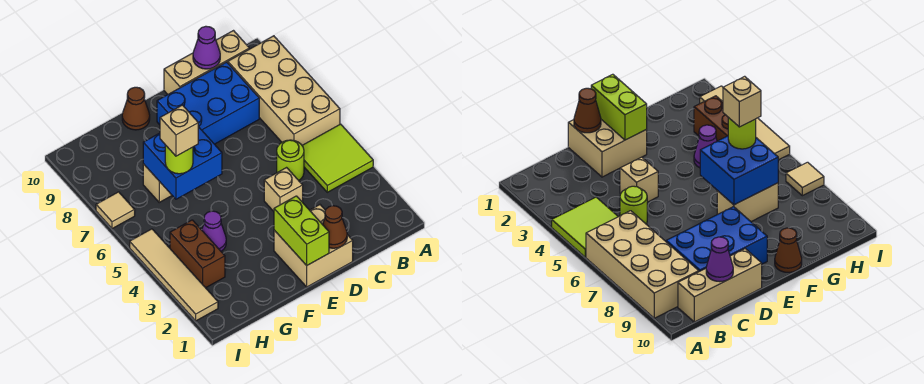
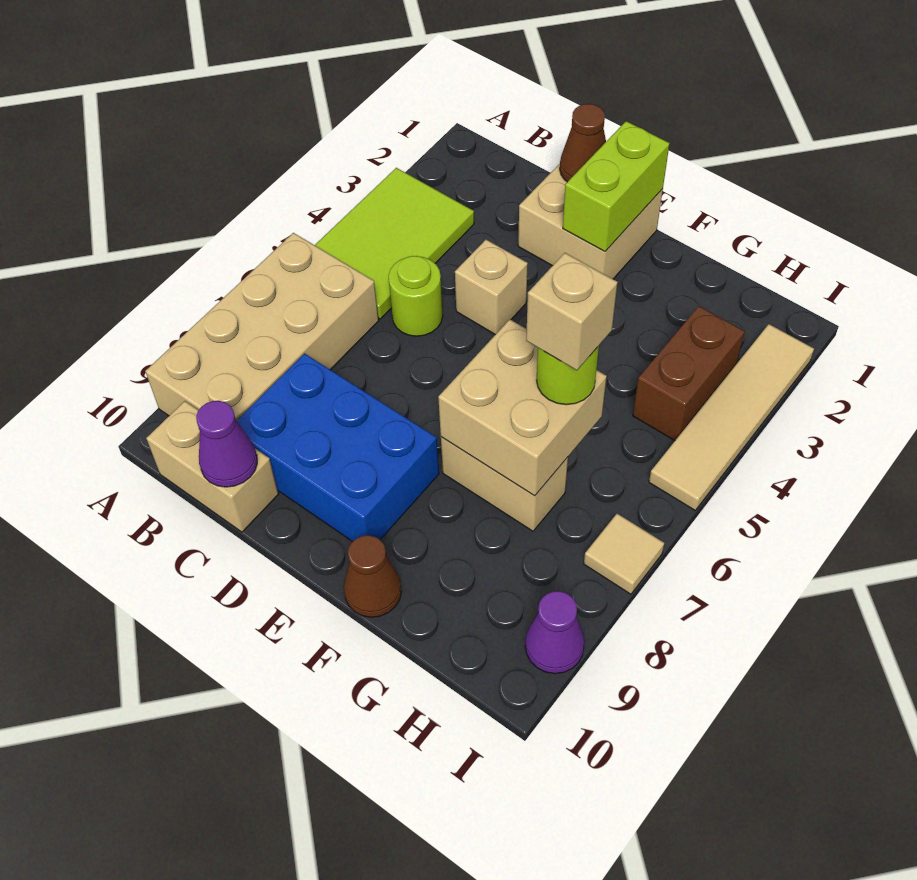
lime 2x2 tile [302,124,373,192] -> lime 2x3 tile [315,168,474,319]
tan 1x3 brick [164,31,249,94] -> tan 1x2 brick [146,401,279,532]
blue 2x2 brick [143,127,222,199] -> tan 2x2 brick [438,320,607,496]
purple 1x1 cone [202,211,226,251] -> purple 1x1 cone moved to [525,591,584,674]

